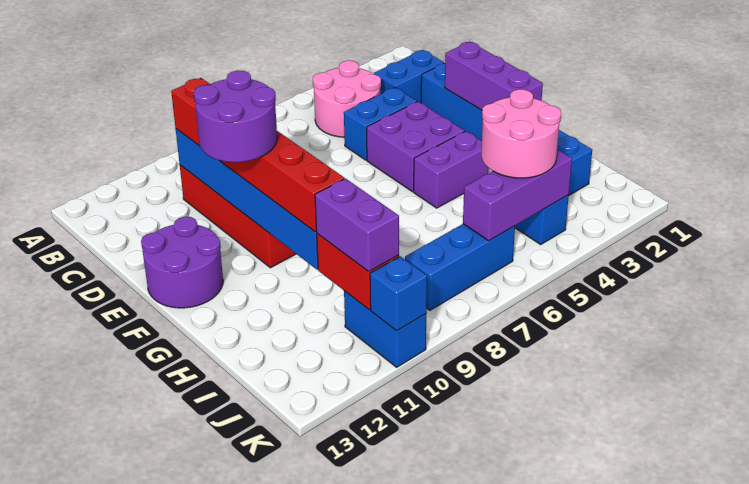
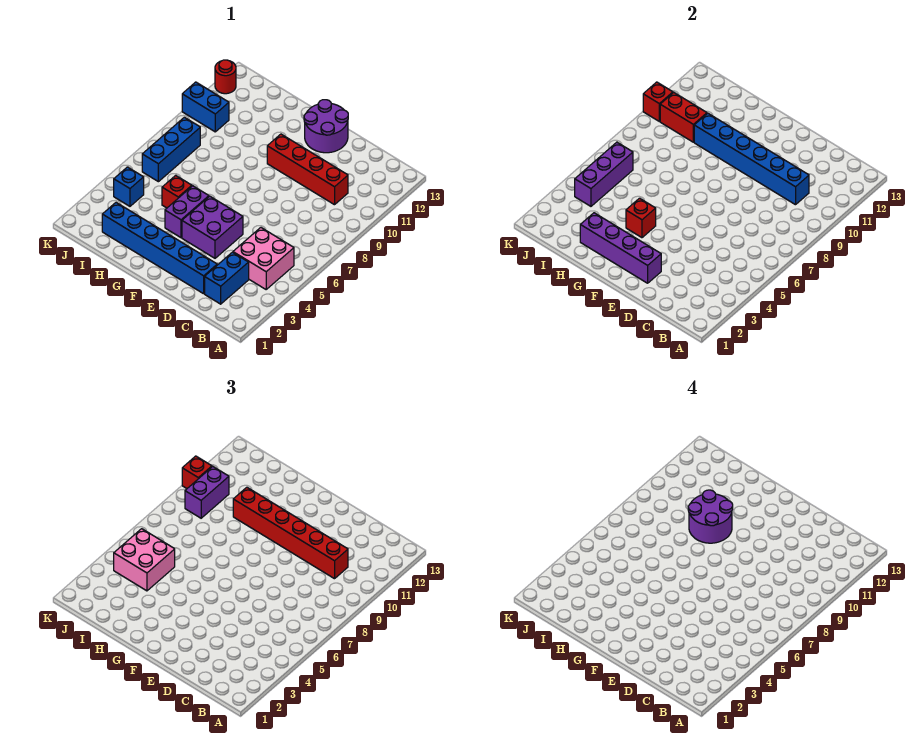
pink 2x2 round brick [313,61,381,137] -> pink 2x2 brick [233,228,294,289]
blue 1x2 brick [344,87,417,160] -> none
purple 1x3 brick [445,42,543,110] -> purple 1x4 brick [580,213,661,283]
purple 2x2 round brick [194,70,277,162] -> purple 2x2 round brick moved to [688,490,733,543]
none -> red 1x1 brick [626,198,656,238]
none -> red 1x1 brick [162,175,192,208]
pink 2x2 round brick [481,89,561,178] -> pink 2x2 brick [114,529,175,591]
purple 1x2 brick [315,179,399,272] -> purple 1x2 brick turned to [185,467,229,518]
blue 1x1 brick [370,256,427,331] -> red 1x1 brick [643,82,673,121]
none -> red 1x1 brick [182,456,212,488]
none -> red 1x1 round brick [215,60,236,94]

